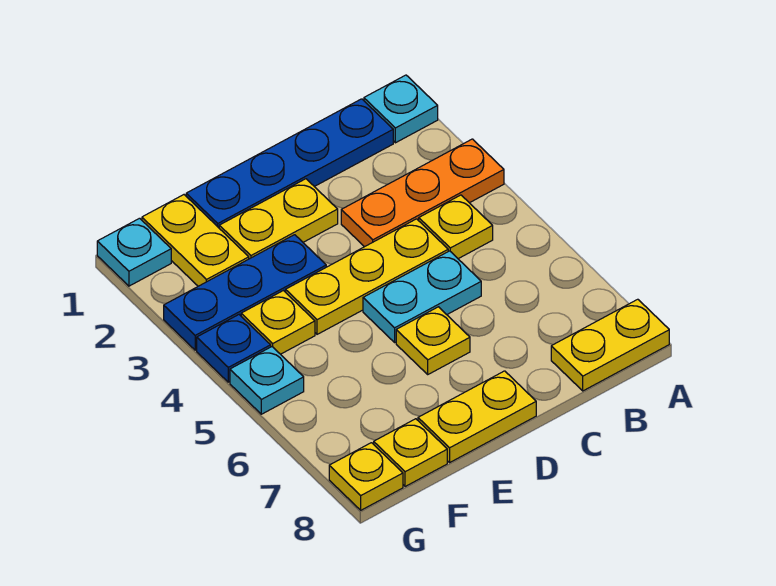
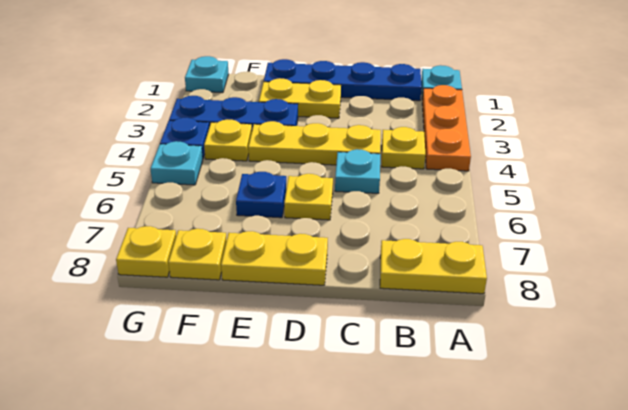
orange 1x3 plate [341,139,504,247] -> orange 1x3 plate turned to [422,85,471,171]
cyan 1x2 plate [363,251,481,342] -> cyan 1x1 plate [335,149,380,193]
none -> blue 1x1 plate [236,172,287,218]
yellow 1x2 plate [142,195,249,286] -> none

